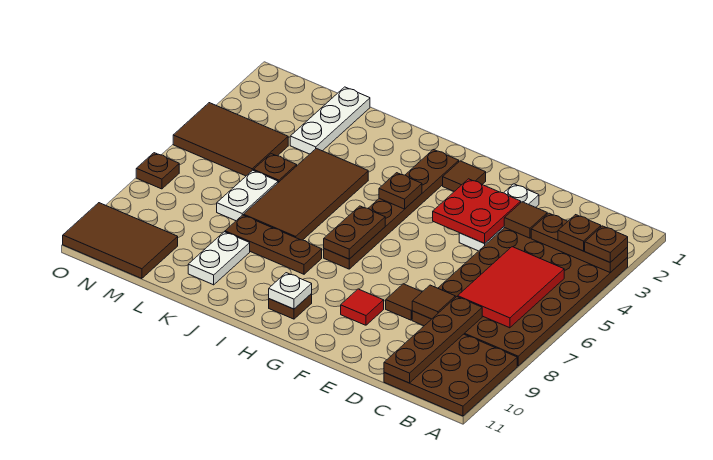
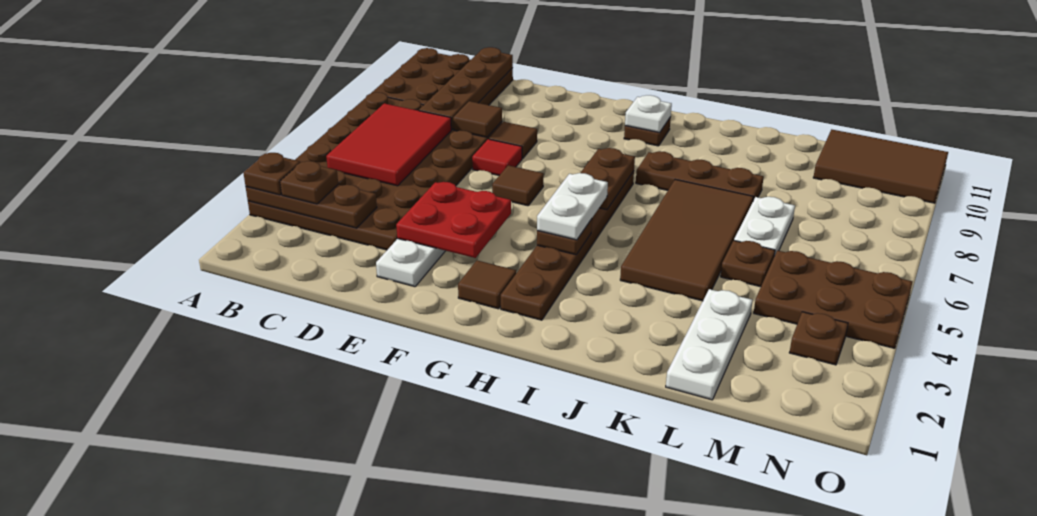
brown 1x1 tile [504,202,547,238] -> brown 1x1 tile moved to [492,165,544,206]
red 1x1 tile [341,289,384,325] -> red 1x1 tile moved to [472,139,522,175]
white 1x2 plate [188,232,250,285] -> white 1x2 plate moved to [537,173,608,240]
brown 2x3 tile [173,103,288,176] -> brown 2x3 plate [754,250,912,348]
brown 1x1 plate [136,153,179,189] -> brown 1x1 plate moved to [789,312,848,365]

